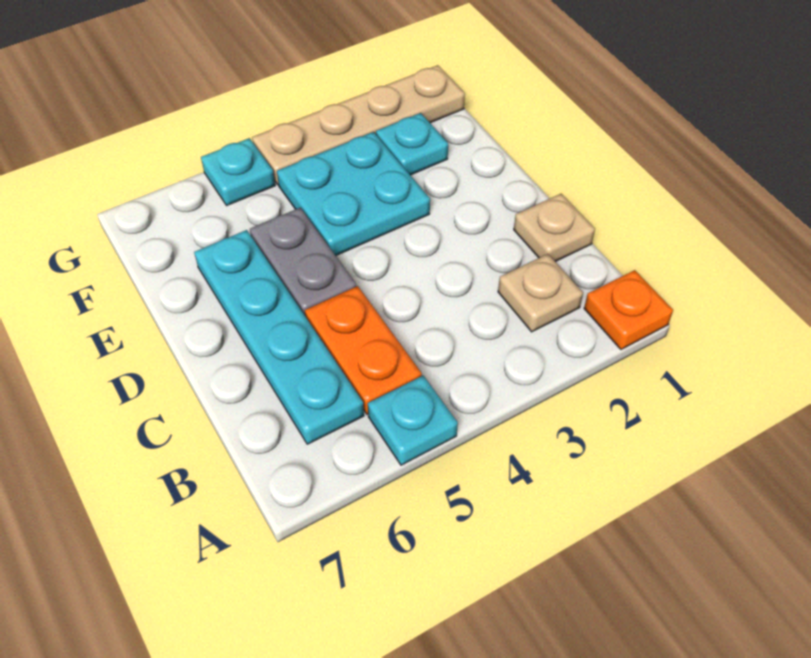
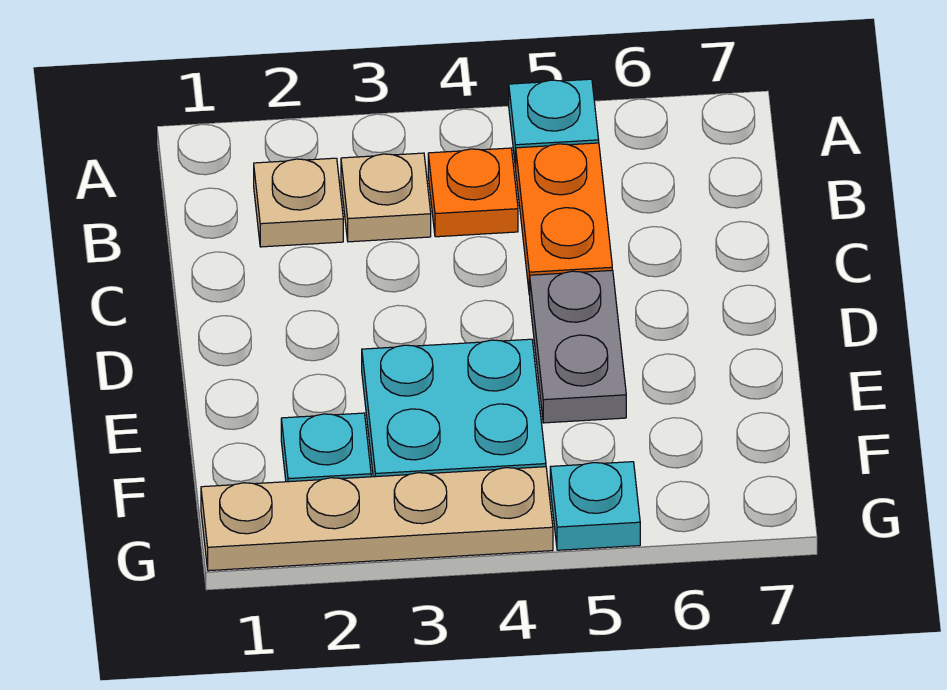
orange 1x1 plate [584,270,673,349] -> orange 1x1 plate moved to [428,148,518,237]
cyan 1x4 plate [194,230,364,444] -> none
tan 1x1 plate [514,194,595,262] -> tan 1x1 plate moved to [341,153,431,242]

